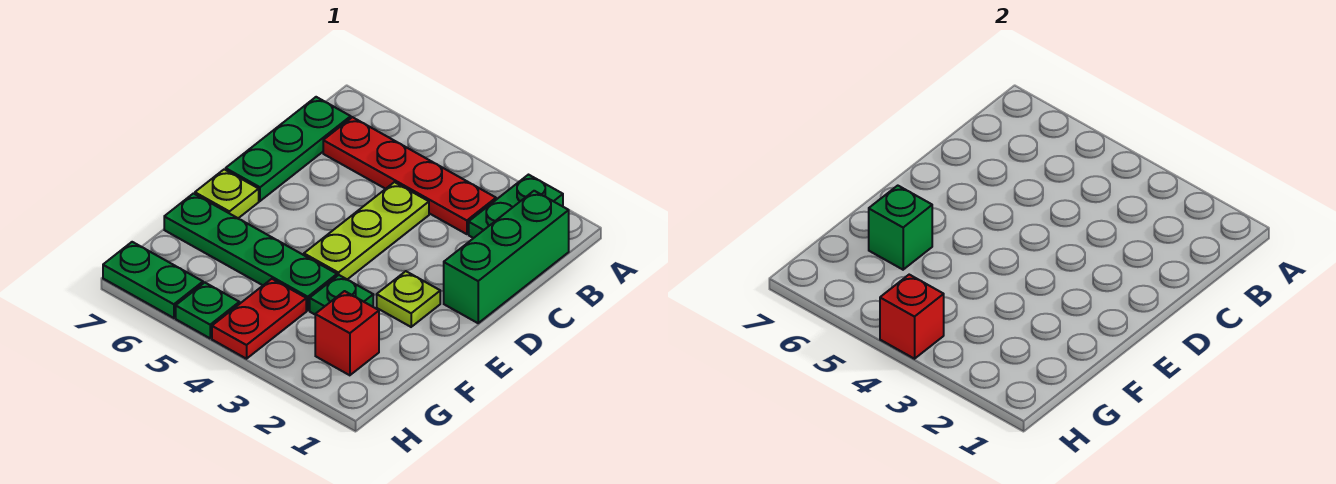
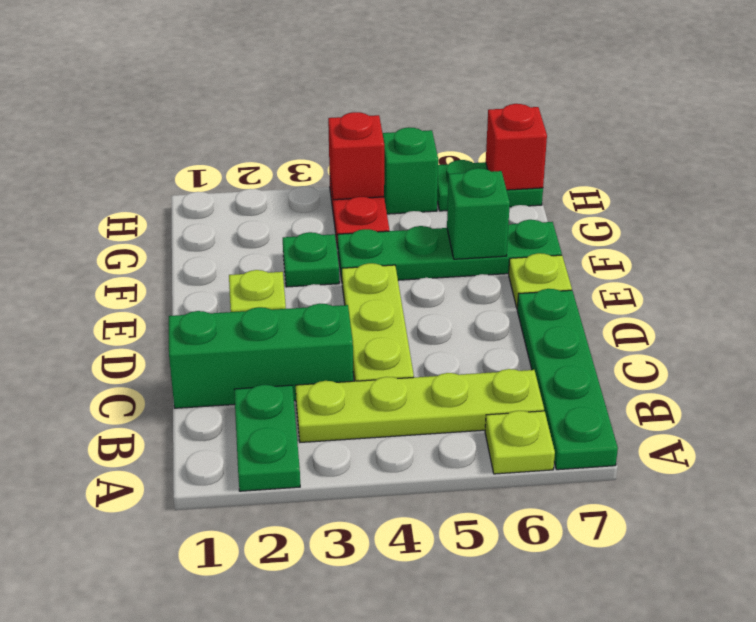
none -> lime 1x1 plate [485,411,555,474]
green 1x3 brick [444,191,569,323] -> green 1x3 brick turned to [169,304,353,408]
red 1x4 plate [323,117,496,234] -> lime 1x4 plate [295,369,544,442]
green 1x3 plate [226,97,351,201] -> green 1x4 plate [517,289,618,470]
red 1x1 brick [315,291,379,375] -> red 1x1 brick moved to [486,104,547,190]
green 1x1 plate [176,283,239,338] -> green 1x1 brick [382,127,438,214]

